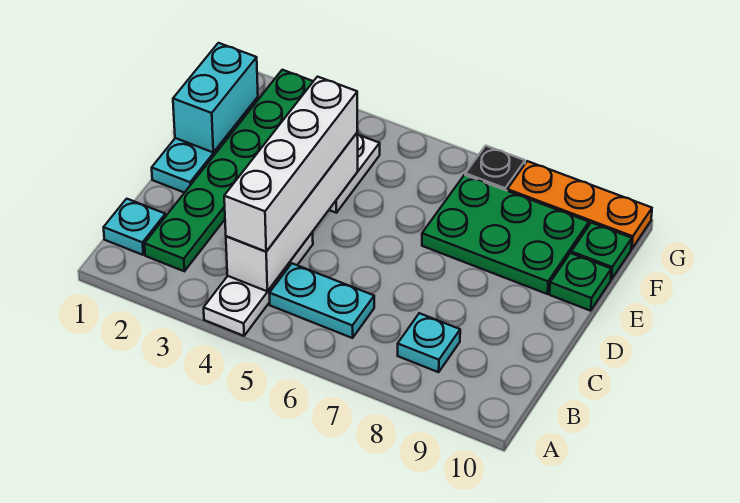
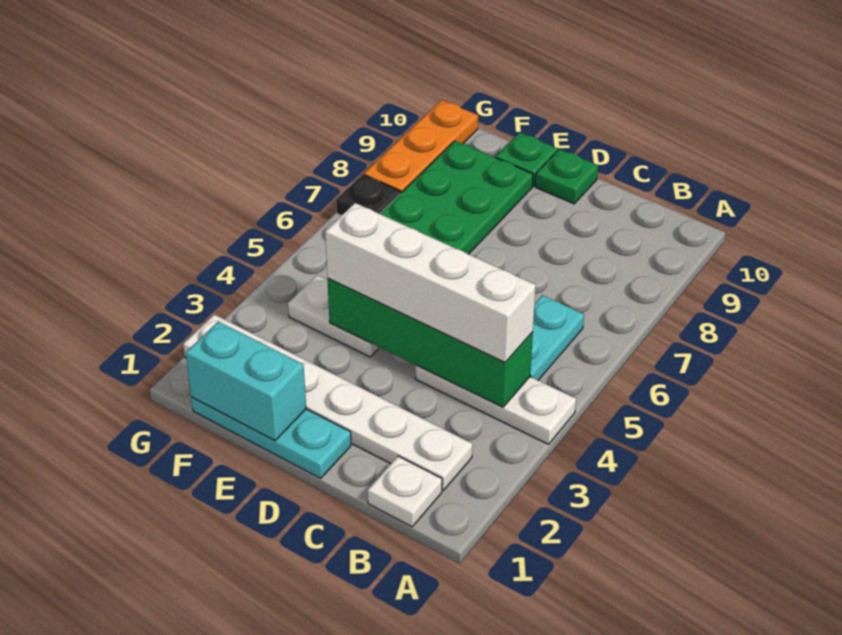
cyan 1x1 plate [104,199,166,255] -> white 1x1 plate [368,456,442,527]
green 1x6 plate [145,70,313,271] -> white 1x6 plate [183,315,472,490]
white 1x4 brick [226,133,358,291] -> green 1x4 brick [327,279,533,407]
cyan 1x1 plate [398,313,460,372] -> none
green 1x1 plate [571,223,632,280] -> green 1x1 plate moved to [535,149,598,204]

